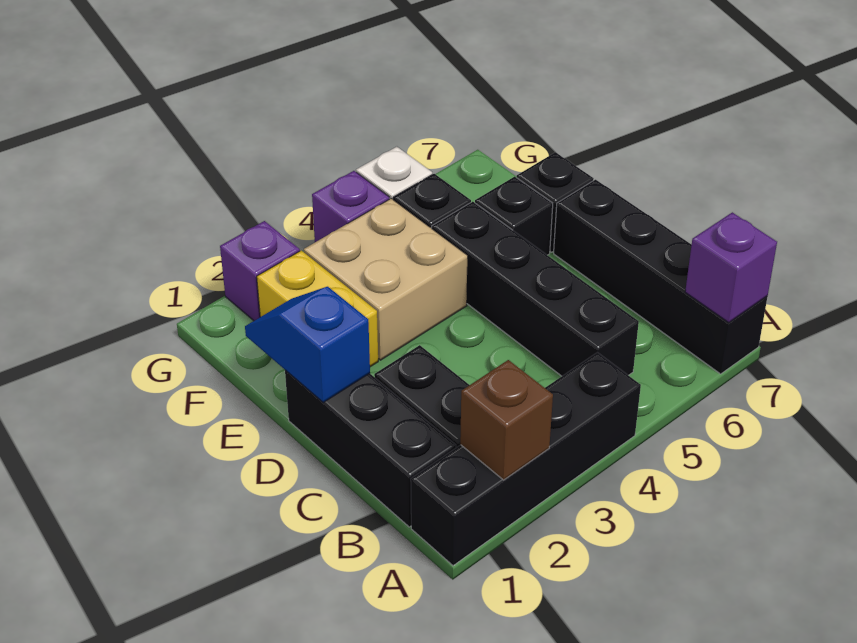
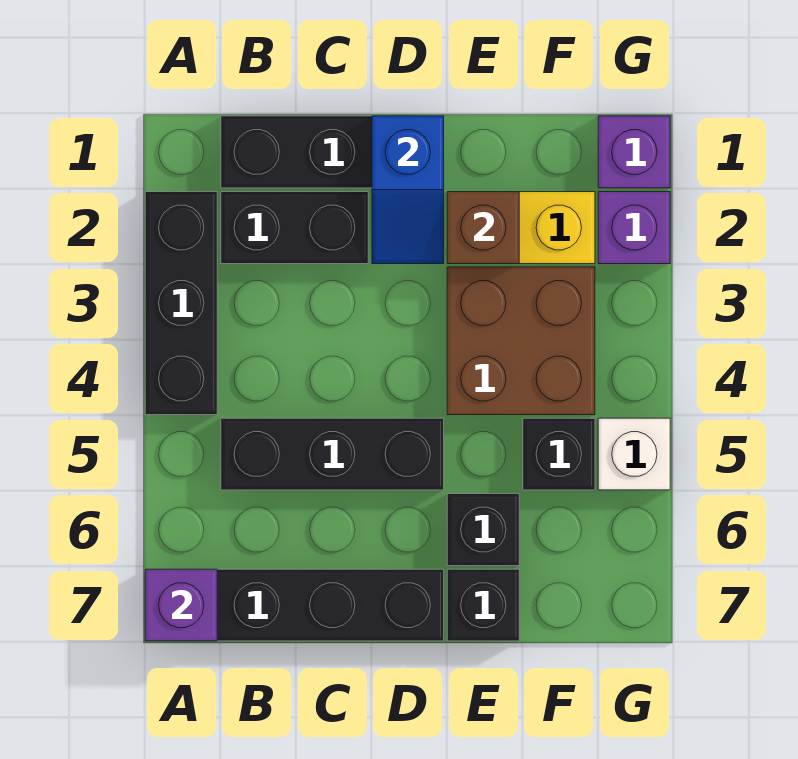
black 1x4 brick [411,352,641,566] -> black 1x3 brick [145,192,217,415]
brown 1x1 brick [460,360,553,480] -> brown 1x1 brick moved to [447,192,519,264]
black 1x4 brick [432,202,639,376] -> black 1x3 brick [221,418,444,490]
blue 1x2 slope [245,287,370,402] -> blue 1x2 slope turned to [372,116,444,264]
tan 2x2 brick [304,198,468,360] -> brown 2x2 brick [447,267,595,415]
purple 1x1 brick [312,171,389,242] -> purple 1x1 brick moved to [598,116,670,188]

